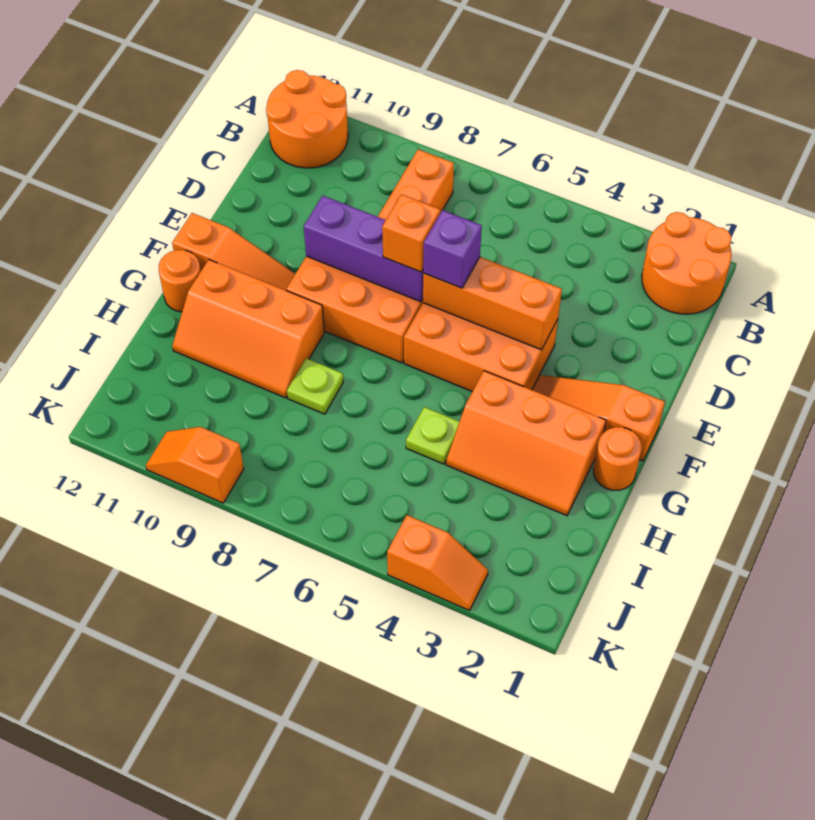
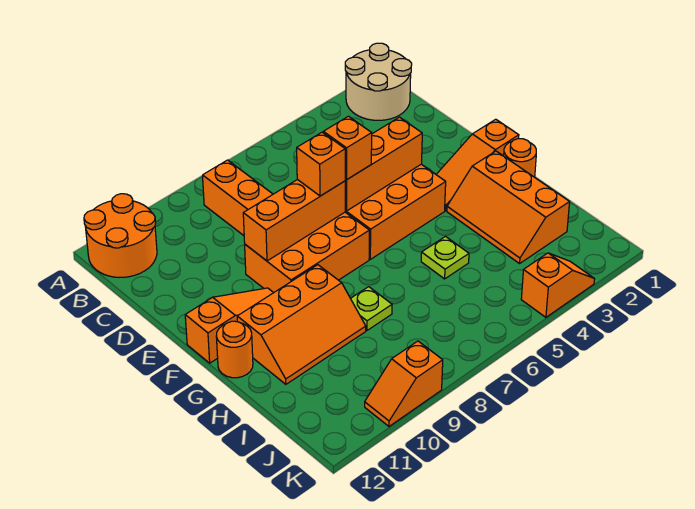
orange 2x2 round brick [642,212,732,314] -> tan 2x2 round brick [345,43,412,120]
purple 1x1 brick [423,210,482,288] -> orange 1x1 brick [323,116,372,180]
purple 1x3 brick [304,196,423,302] -> orange 1x3 brick [243,179,345,261]
orange 2x3 slope [446,371,606,516] -> orange 2x3 slope turned to [447,151,570,263]

